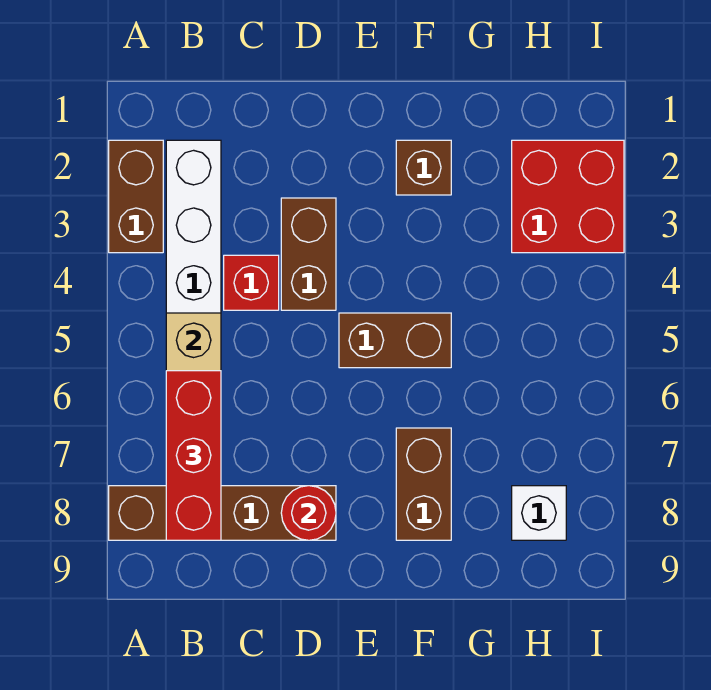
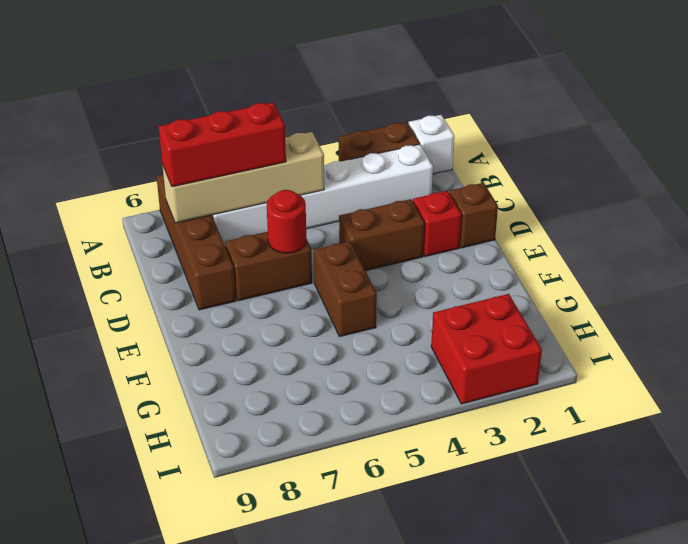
red 1x1 brick [224,255,279,310] -> red 1x1 brick moved to [413,191,462,256]
red 1x1 round brick [281,486,336,540] -> red 1x1 round brick moved to [267,190,306,253]
brown 1x1 brick [396,140,451,195] -> brown 1x1 brick moved to [449,183,498,248]
brown 1x2 brick [396,428,451,540] -> brown 1x2 brick moved to [225,232,312,301]
white 1x1 brick [512,486,566,540] -> white 1x1 brick moved to [409,115,454,174]

